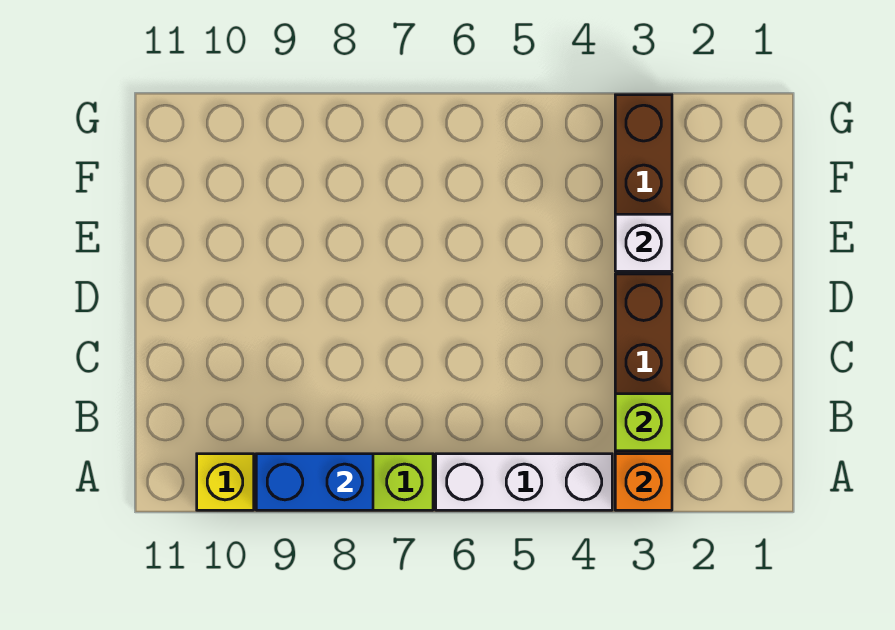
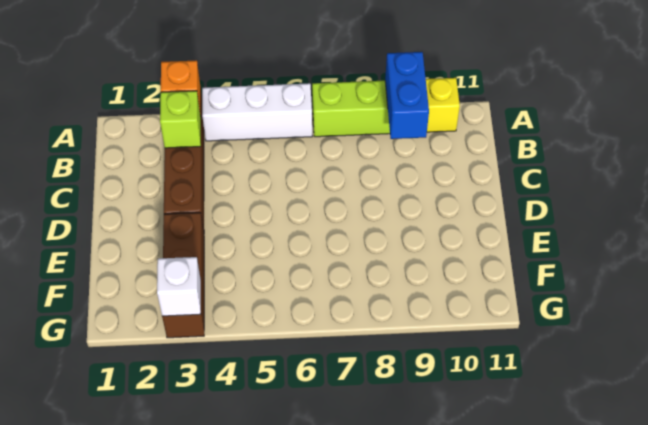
blue 1x2 brick [256,454,373,510] -> blue 1x2 brick turned to [385,52,429,139]
white 1x1 brick [615,214,672,271] -> white 1x1 brick moved to [157,257,201,316]

